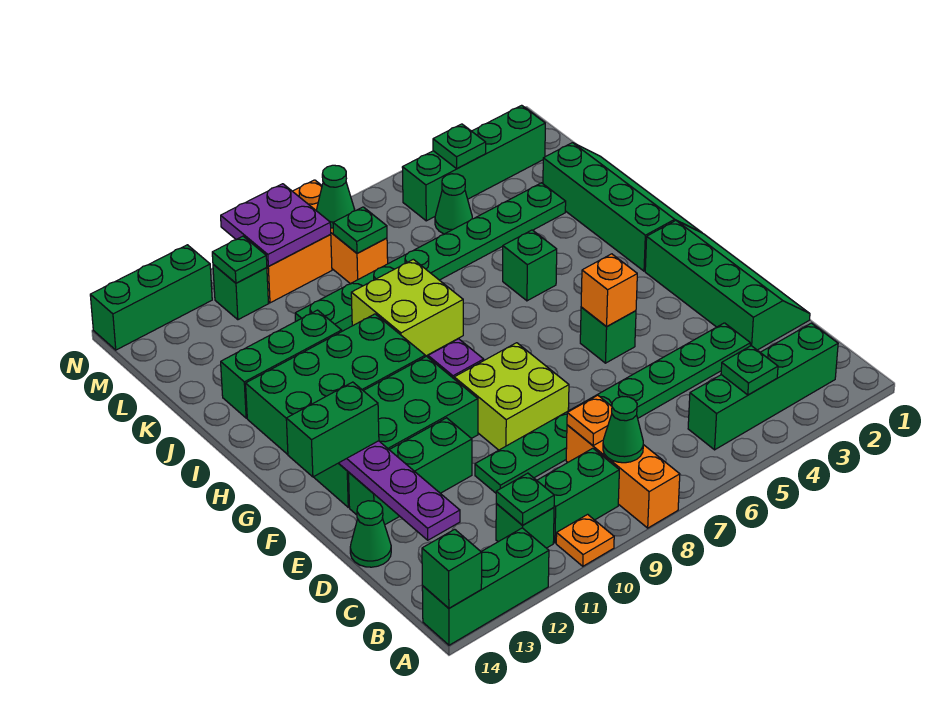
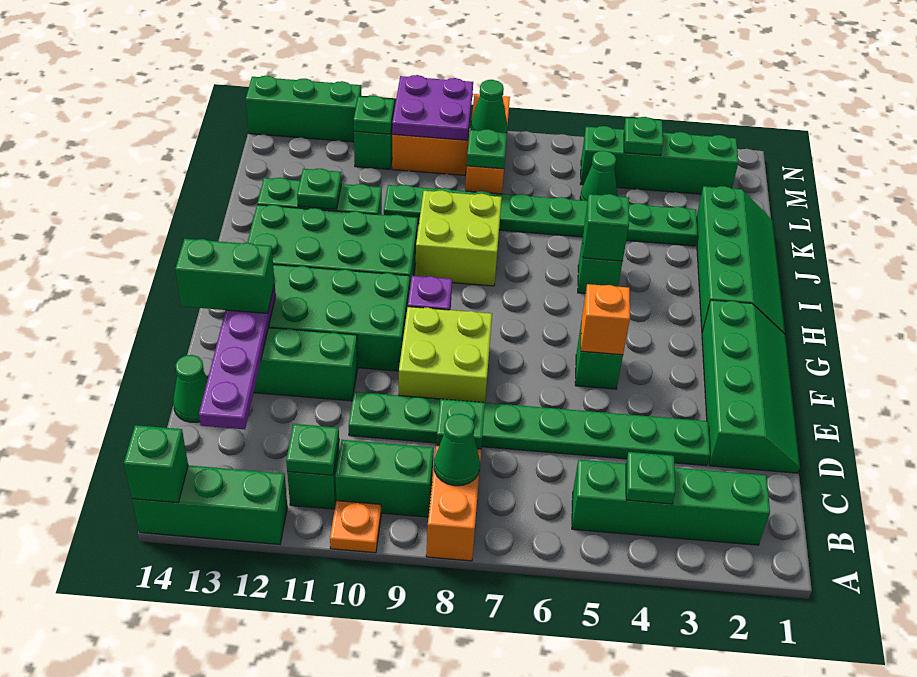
orange 1x1 plate [567,395,612,445] -> green 1x1 plate [436,399,485,449]
none -> green 1x1 brick [583,194,629,261]
none -> green 1x1 plate [297,168,342,209]

